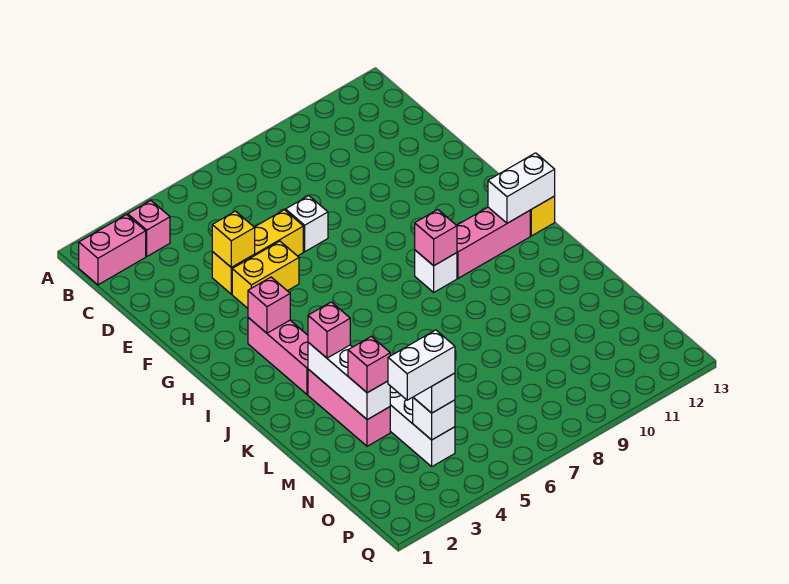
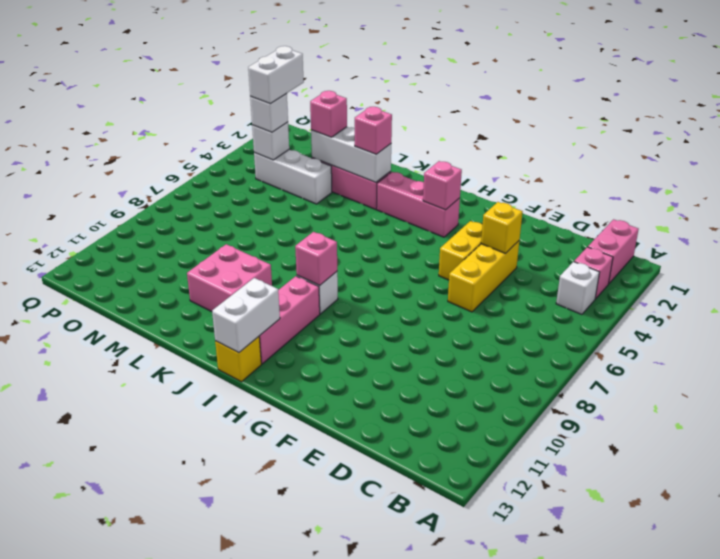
white 1x1 brick [286,196,328,252] -> white 1x1 brick moved to [556,262,599,315]
none -> pink 2x2 brick [187,244,272,311]

